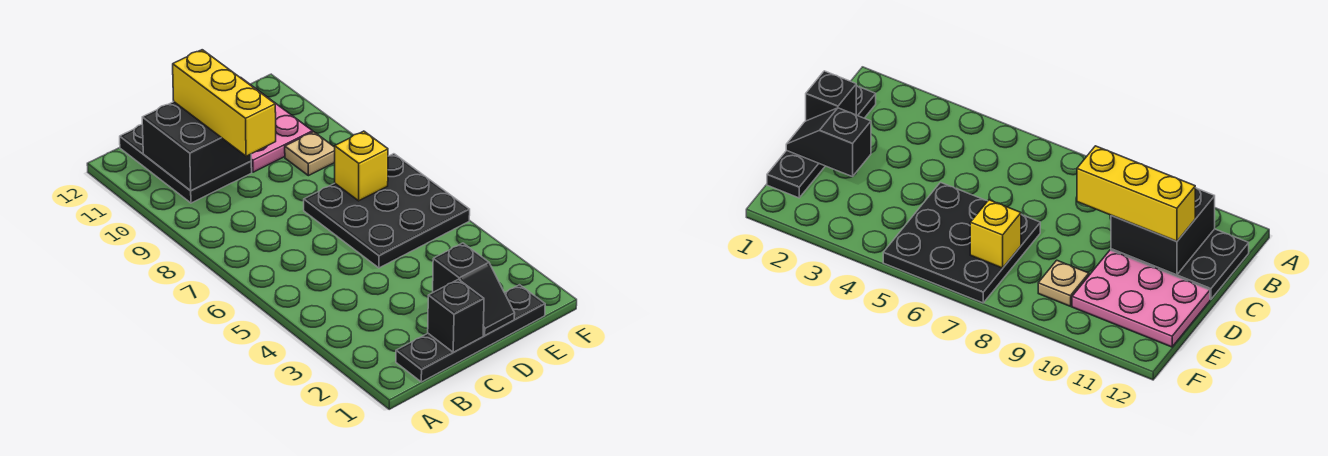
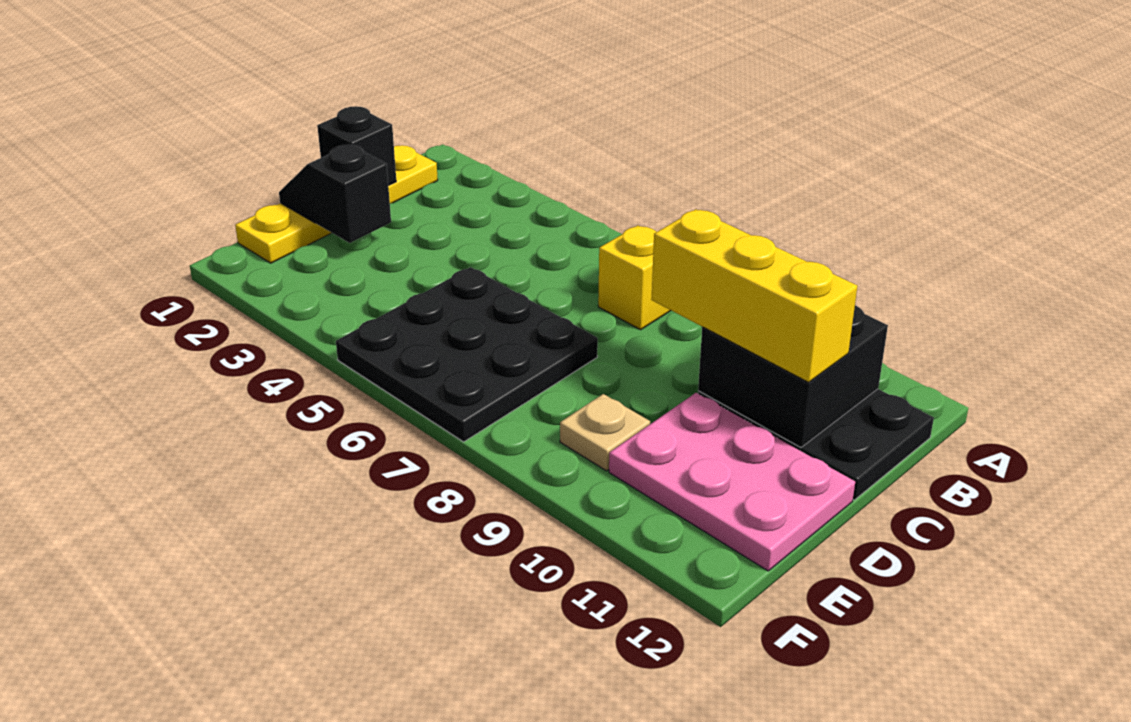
black 1x4 plate [396,285,545,382] -> yellow 1x4 plate [235,145,438,263]
yellow 1x1 brick [335,131,388,201] -> yellow 1x1 brick moved to [598,226,671,330]

